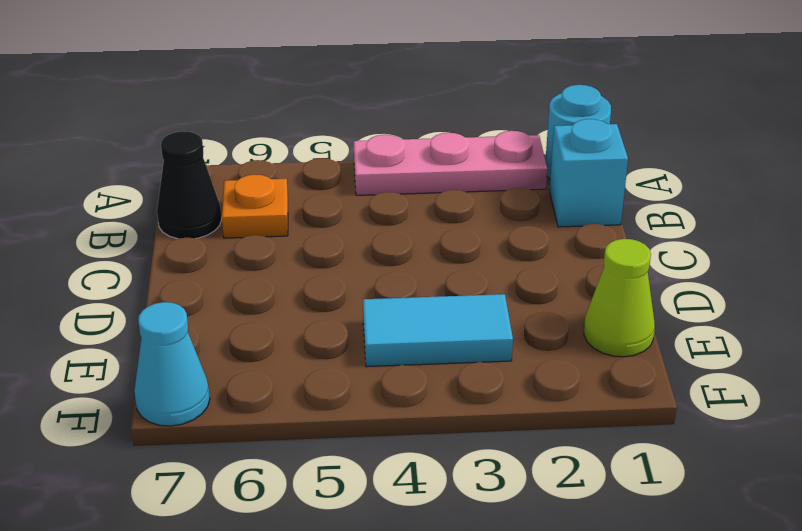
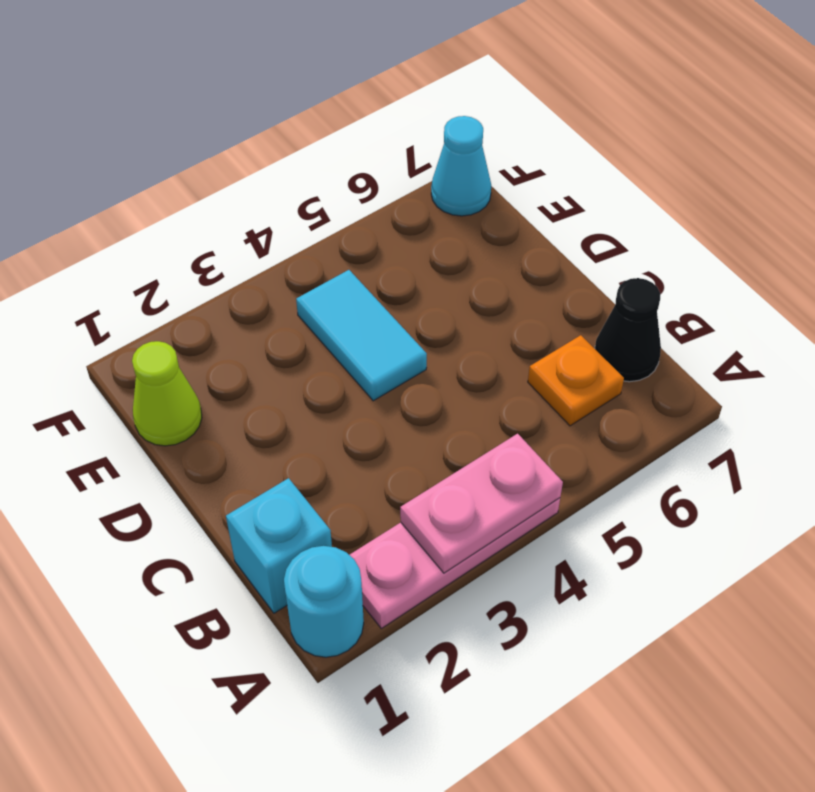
none -> pink 1x2 plate [400,434,563,573]
cyan 1x2 tile [363,294,513,367] -> cyan 1x2 tile turned to [296,270,427,401]

